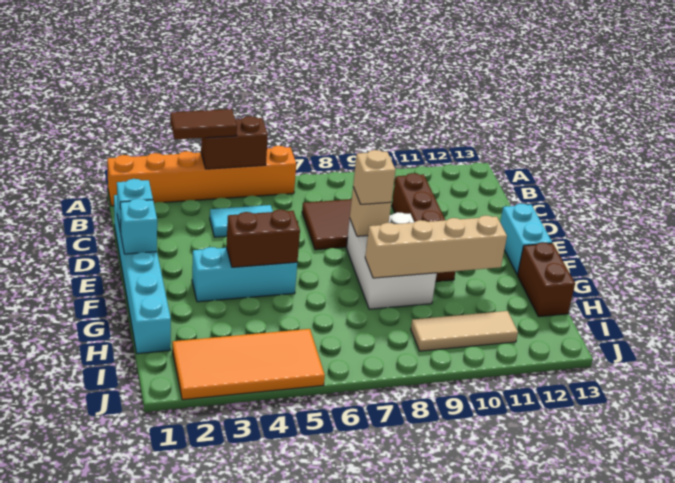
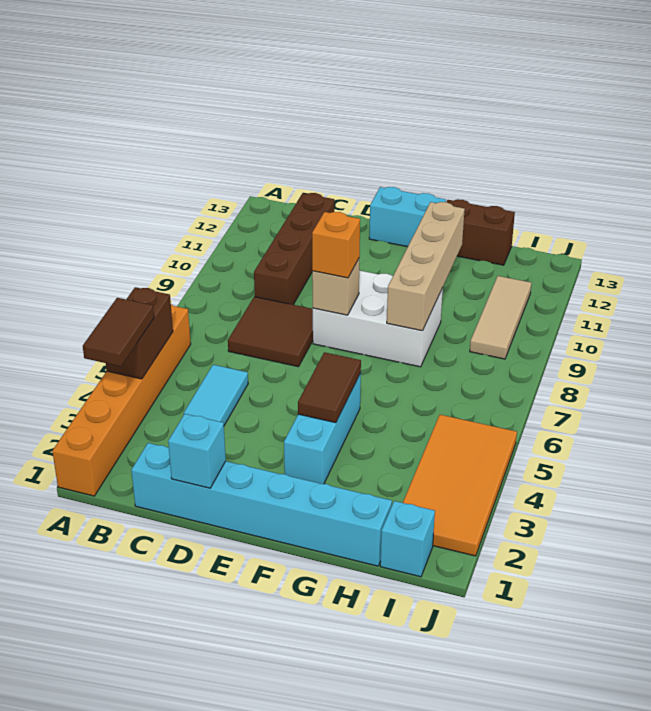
brown 1x4 brick [392,173,456,281] -> brown 1x4 brick turned to [254,193,334,305]
cyan 1x1 brick [120,199,157,254] -> cyan 1x1 brick moved to [380,501,435,577]
tan 1x1 brick [353,150,396,204] -> orange 1x1 brick [312,212,360,278]
brown 1x2 brick [226,210,300,267] -> brown 1x2 tile [298,352,361,423]

